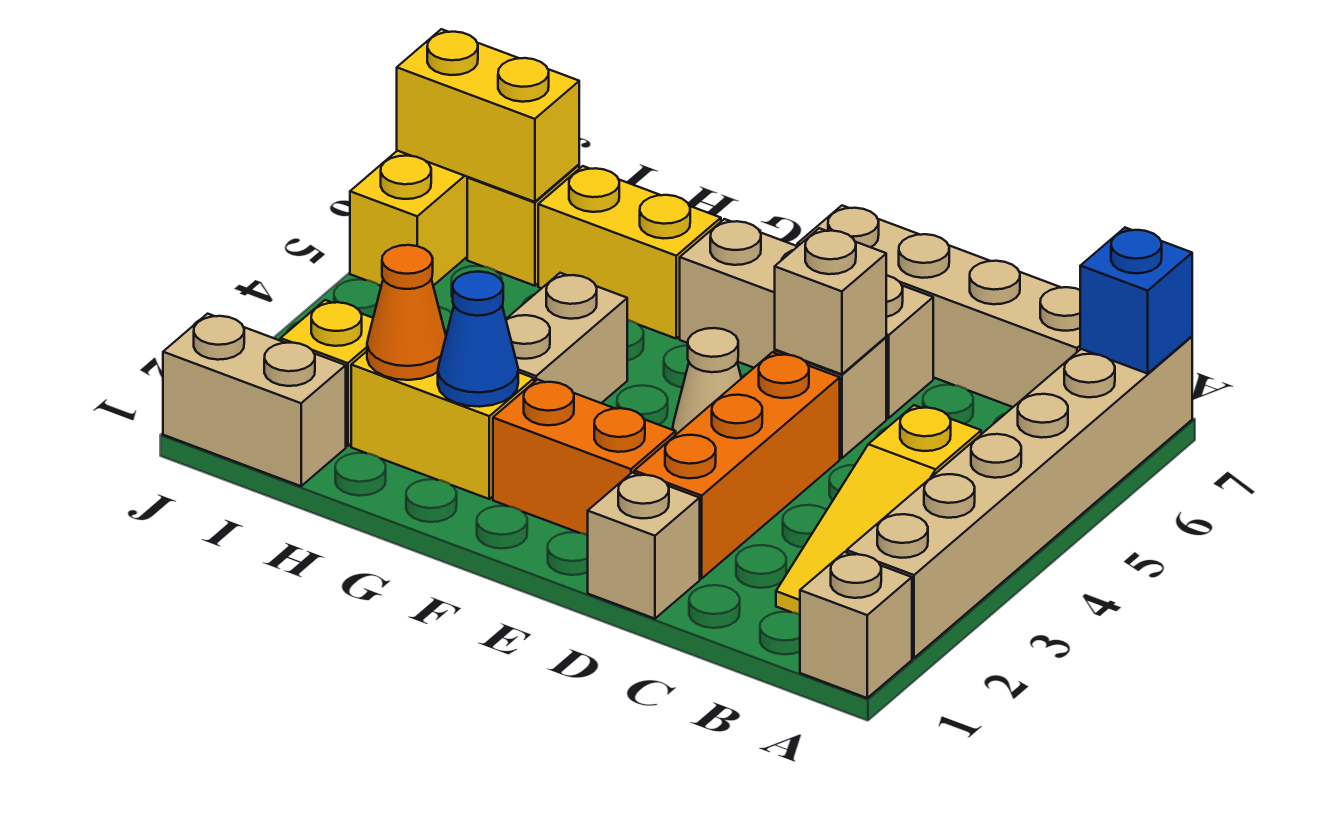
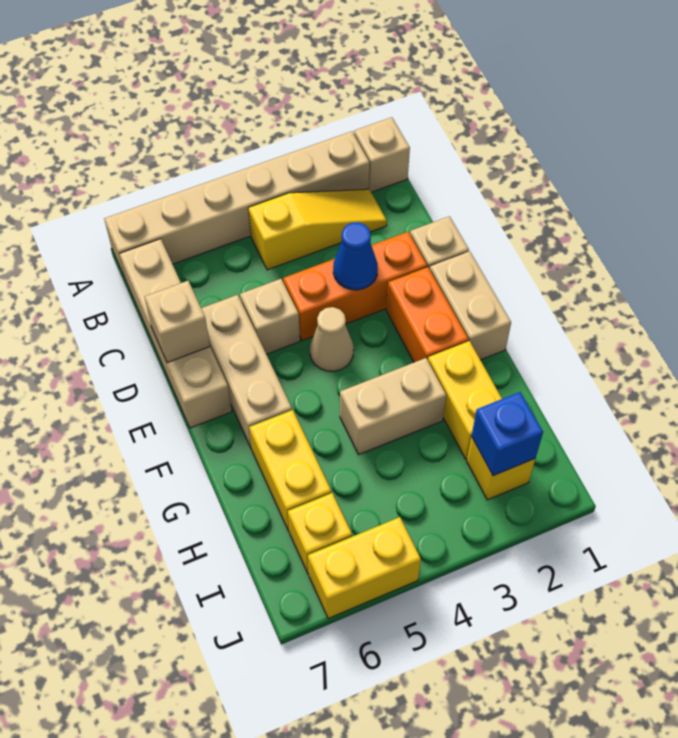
blue 1x1 brick [1080,228,1192,374] -> blue 1x1 brick moved to [471,392,543,476]
tan 1x1 brick [775,228,886,374] -> tan 1x1 brick moved to [145,281,210,363]
blue 1x1 cone [438,272,518,407] -> blue 1x1 cone moved to [333,222,378,290]
orange 1x1 cone [367,245,446,380] -> none
tan 1x2 brick [163,314,346,486] -> tan 1x2 brick moved to [430,251,511,360]
yellow 1x2 brick [397,29,579,202] -> none

